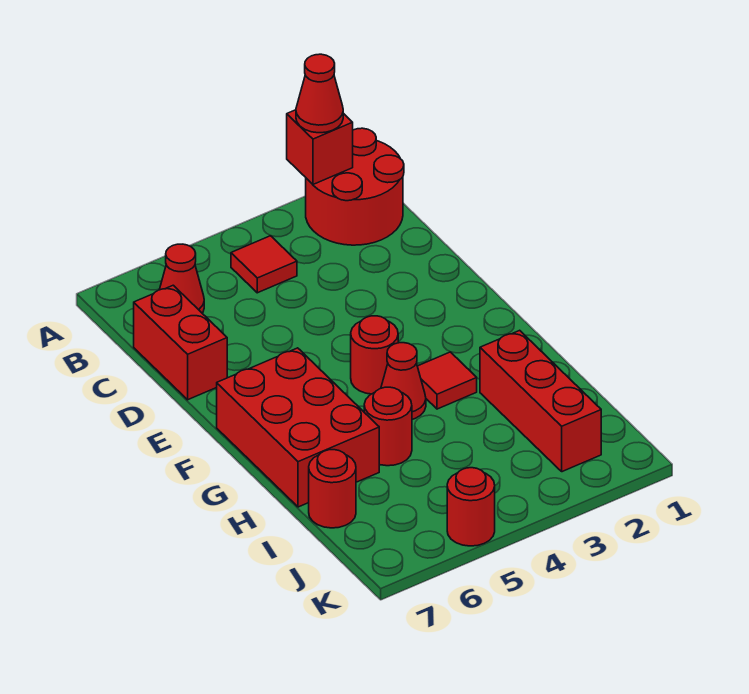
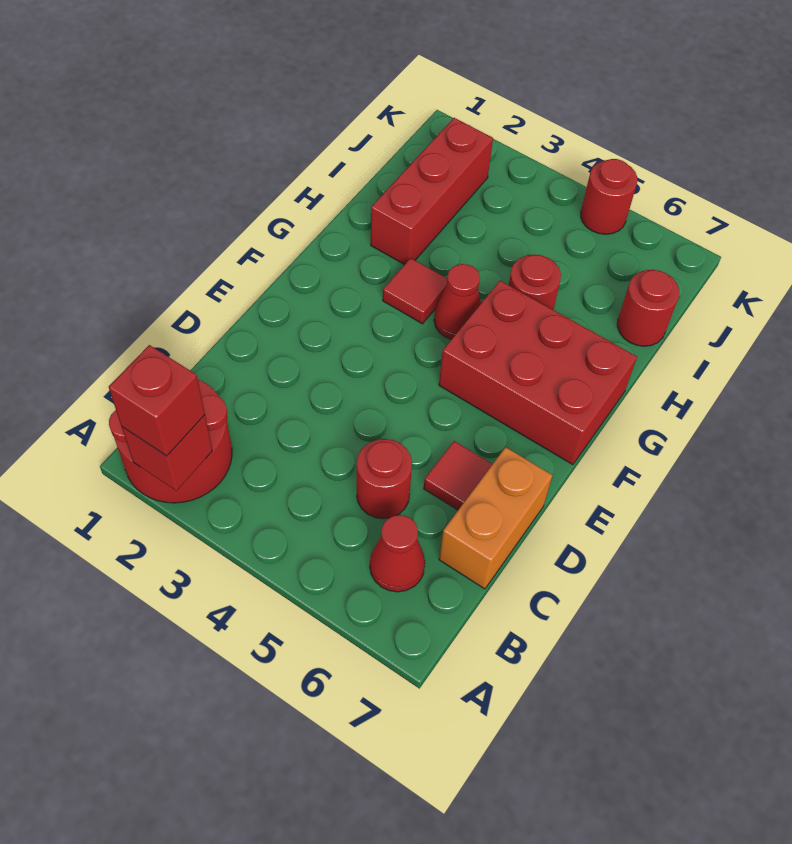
red 1x1 cone [296,54,343,133] -> red 1x1 brick [109,345,205,456]
red 1x1 tile [231,236,297,293] -> red 1x1 tile moved to [424,441,492,510]
red 1x2 brick [134,285,227,400] -> orange 1x2 brick [439,447,553,589]
red 1x1 round brick [351,316,398,394] -> red 1x1 round brick moved to [357,439,412,519]
red 2x3 brick [217,348,379,507] -> red 2x3 brick turned to [439,281,637,465]

